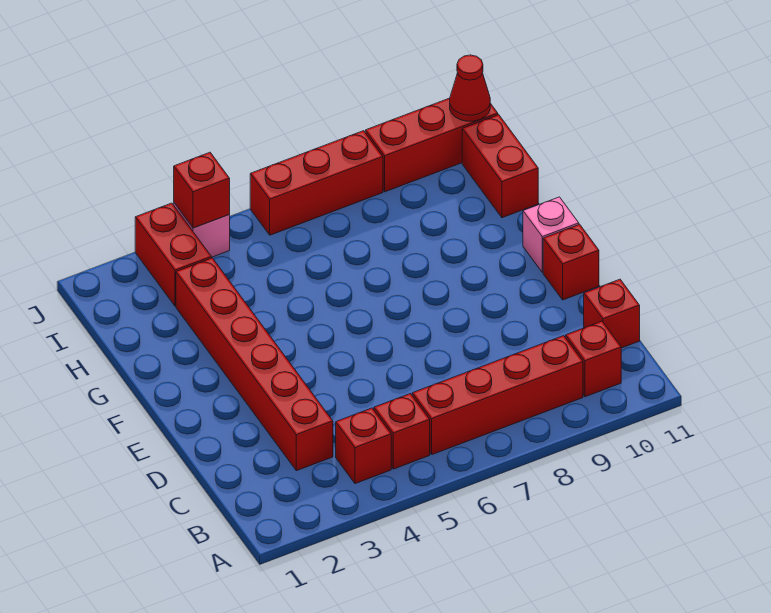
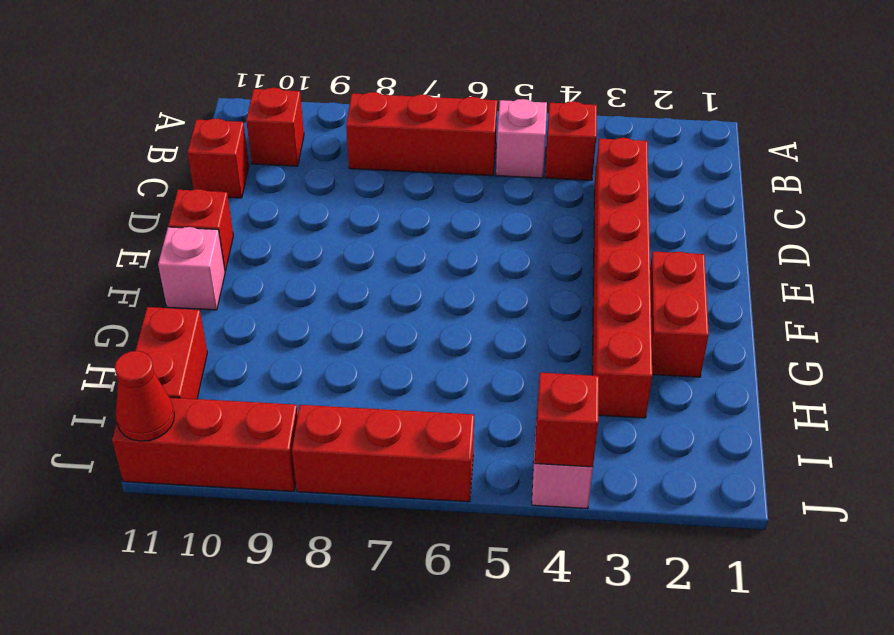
red 1x1 brick [374,394,430,469] -> pink 1x1 brick [496,99,547,178]
red 1x4 brick [412,336,583,454] -> red 1x3 brick [346,92,497,176]
red 1x2 brick [135,203,211,306] -> red 1x2 brick moved to [650,251,709,377]

